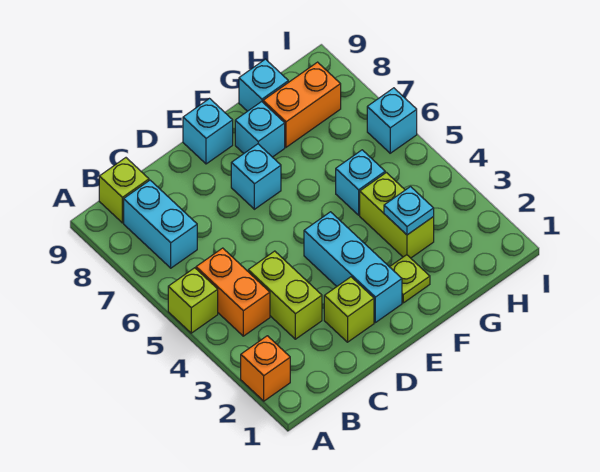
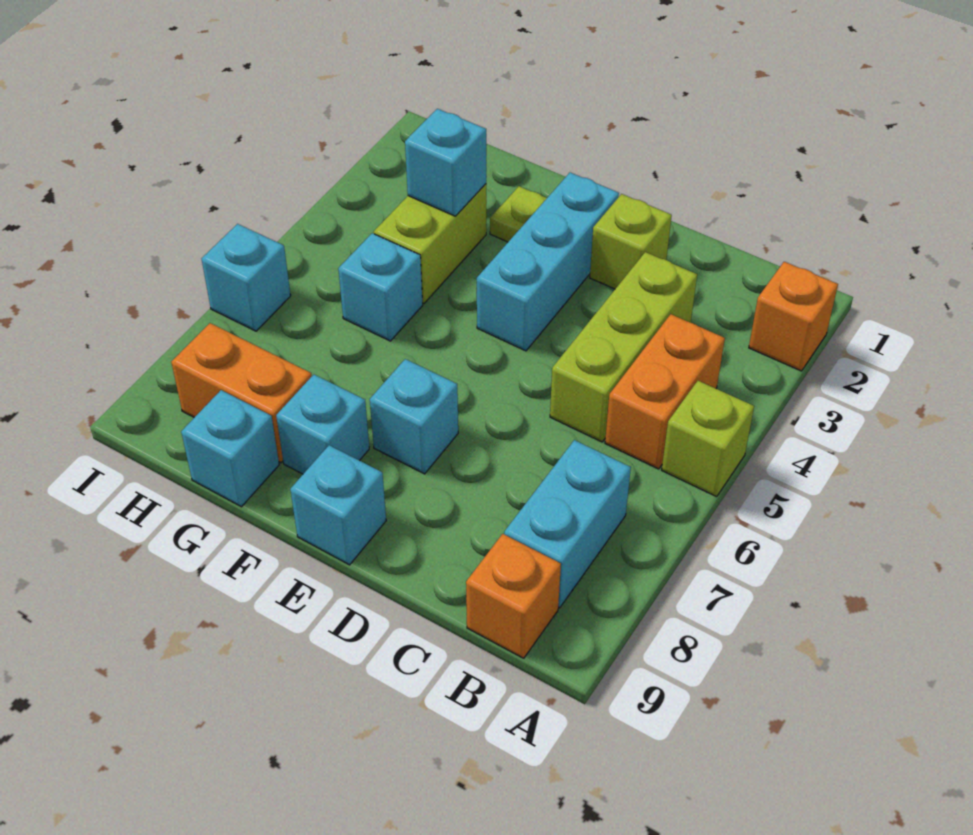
lime 1x1 brick [99,158,149,223] -> orange 1x1 brick [466,534,561,658]
lime 1x2 brick [248,251,322,339] -> lime 1x3 brick [550,252,697,442]
cyan 1x1 plate [384,187,434,235] -> cyan 1x1 brick [405,109,486,216]

